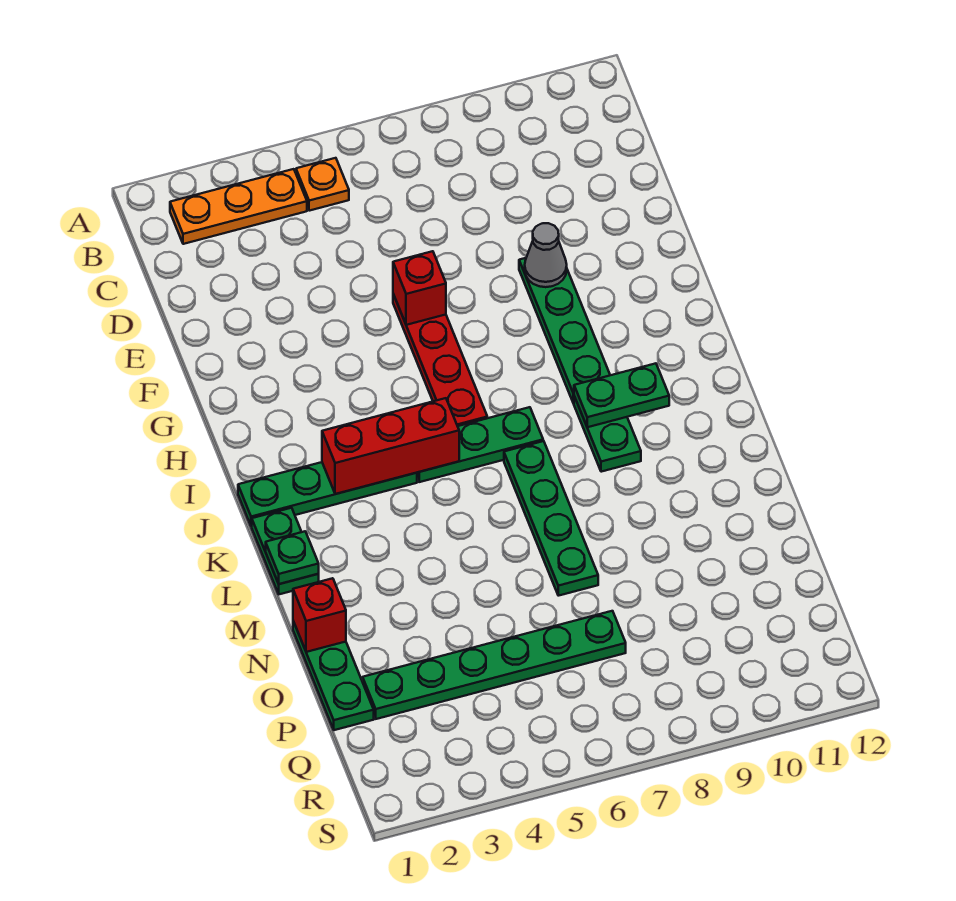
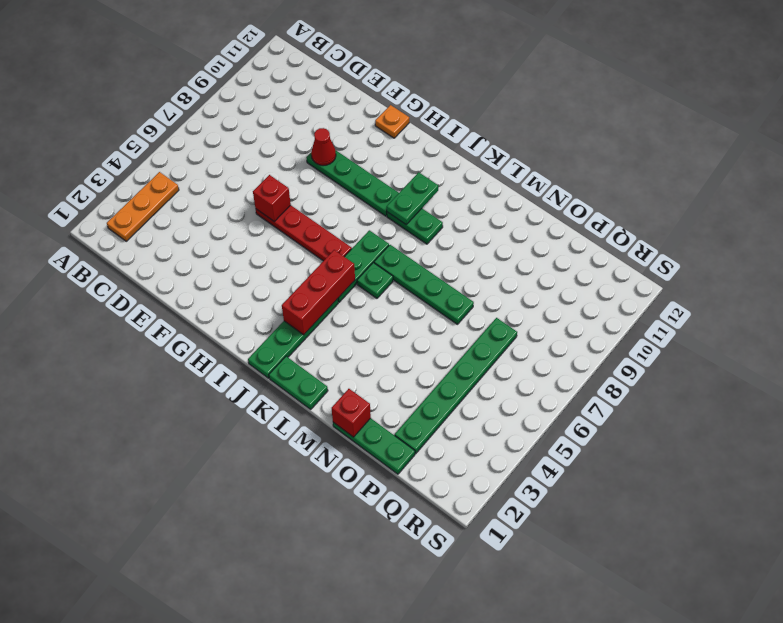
orange 1x1 plate [296,158,349,211] -> orange 1x1 plate moved to [375,105,409,138]
grey 1x1 cone [525,223,567,287] -> red 1x1 cone [311,128,336,165]
green 1x1 plate [266,531,319,584] -> green 1x1 plate moved to [357,263,393,298]

